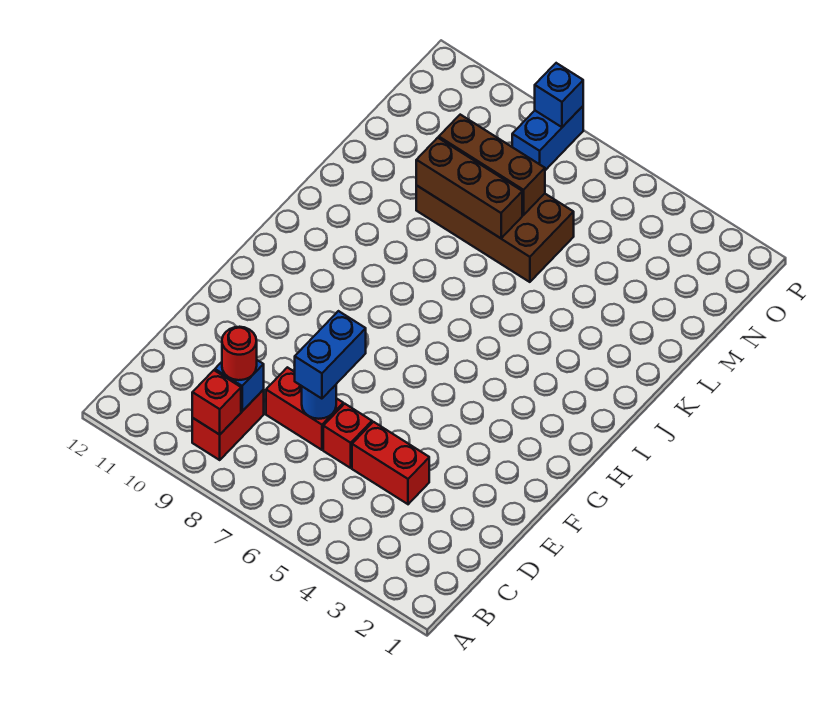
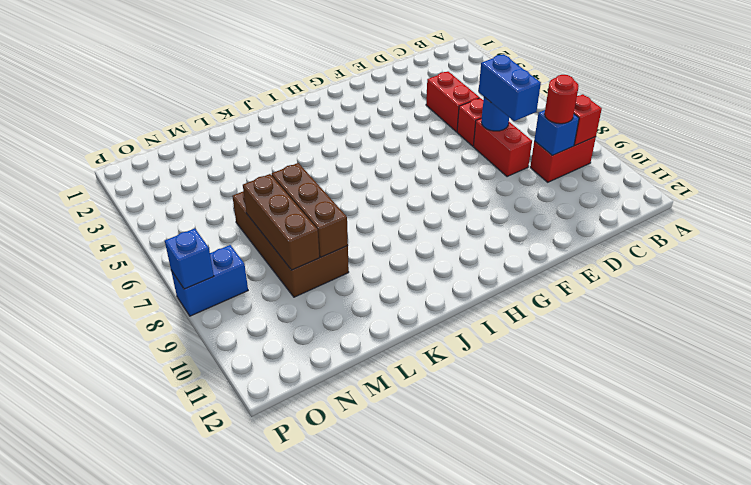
blue 1x2 brick [295,311,366,399] -> blue 1x2 brick turned to [479,54,541,121]

